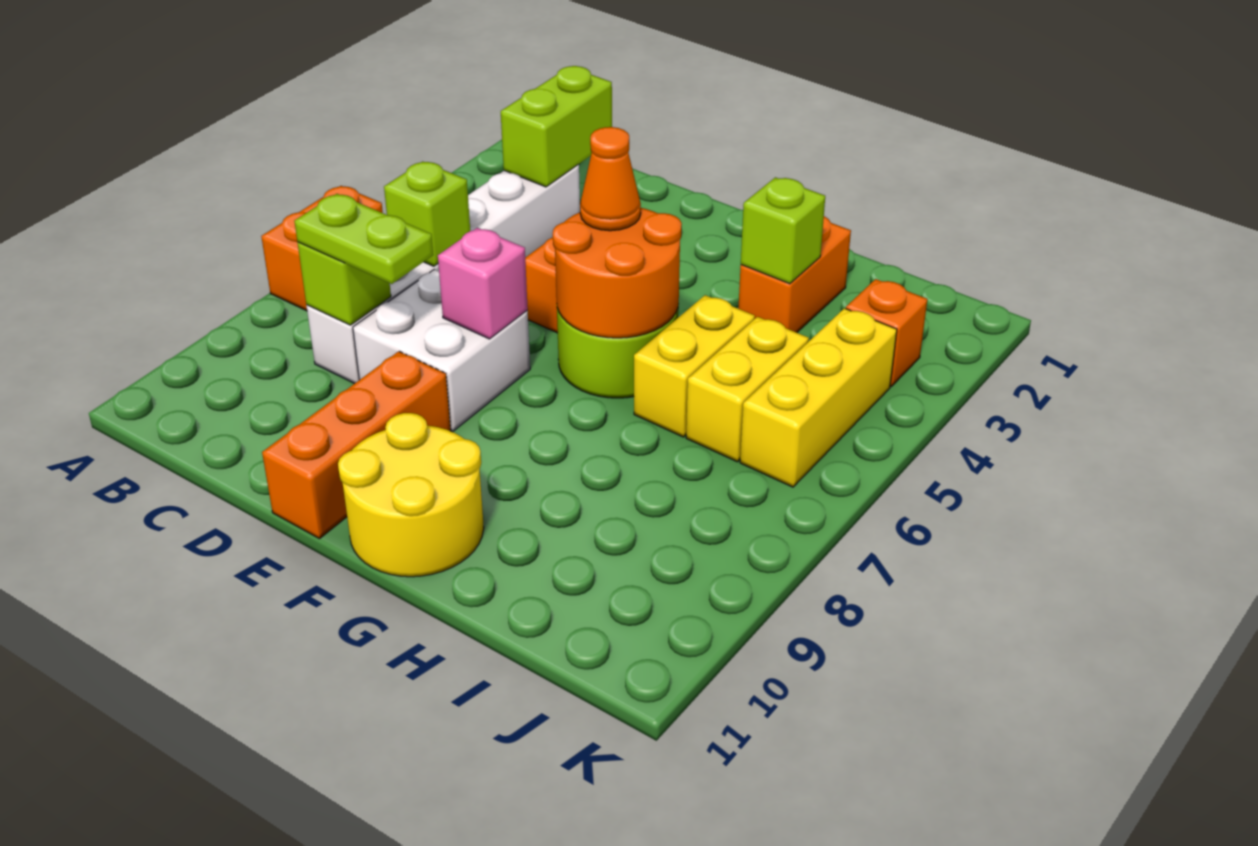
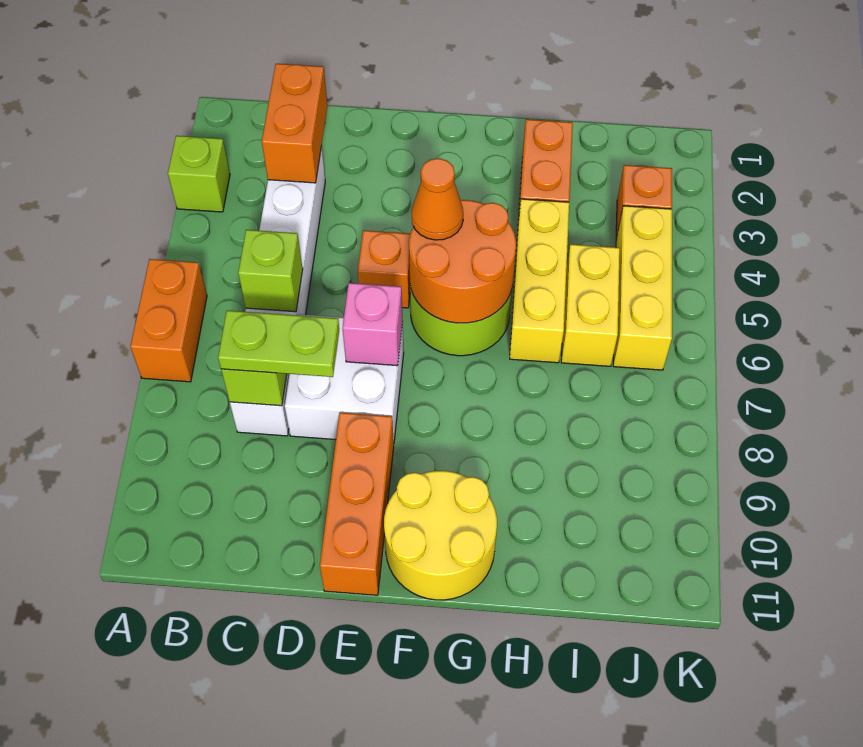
lime 1x2 brick [501,66,612,187] -> orange 1x2 brick [262,64,327,183]
lime 1x1 brick [741,177,825,284] -> lime 1x1 brick moved to [168,136,230,212]
yellow 1x2 brick [634,295,755,437] -> yellow 1x3 brick [510,199,569,363]

